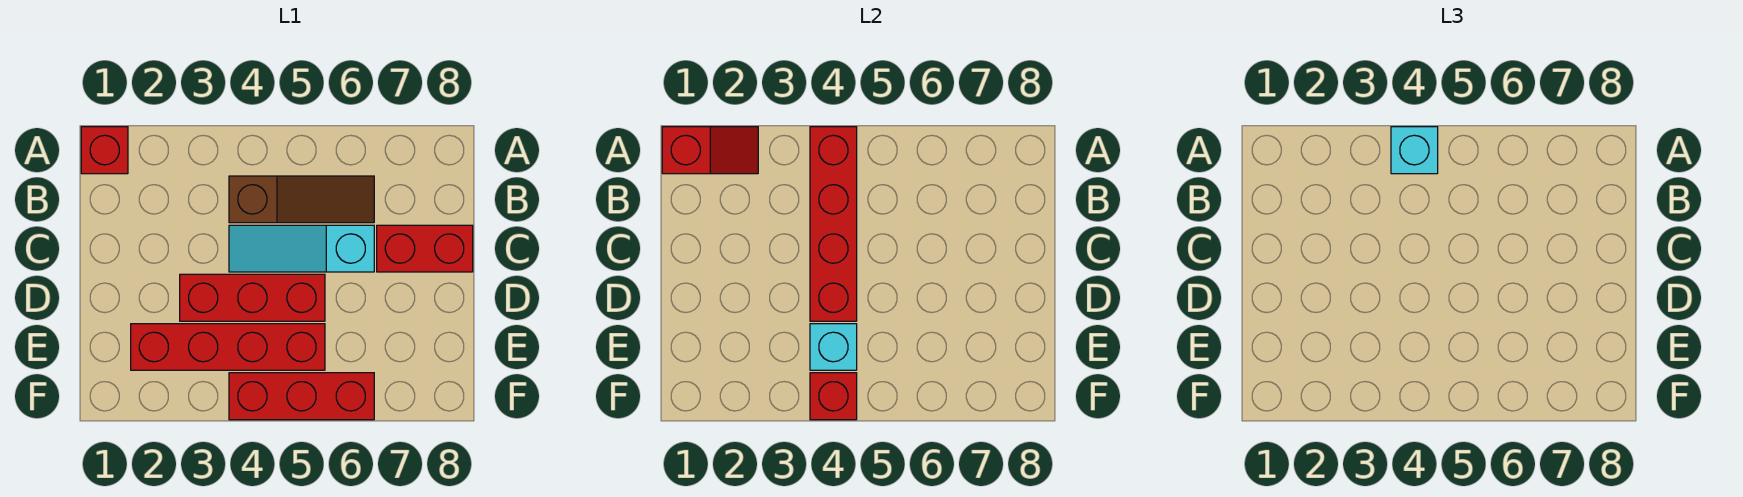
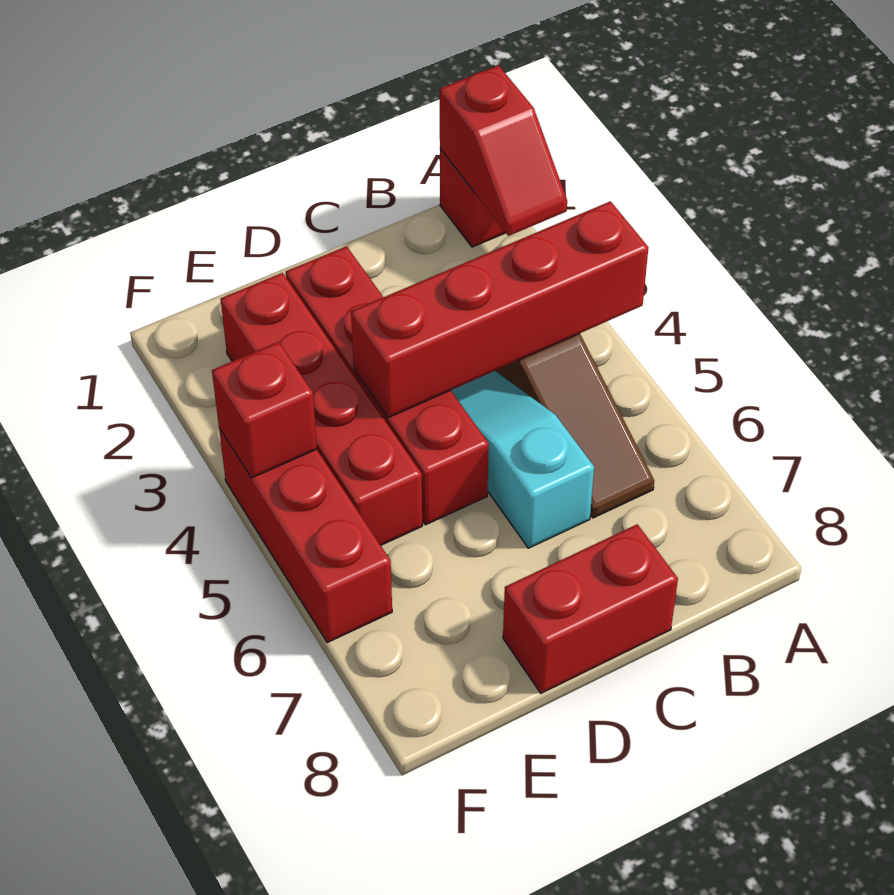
cyan 1x1 brick [1391,127,1438,174] -> none
red 1x2 brick [377,225,473,272] -> red 1x2 brick turned to [503,524,678,693]
red 1x3 brick [180,274,325,321] -> red 1x4 brick [286,246,489,525]
cyan 1x1 brick [810,324,857,370] -> none

